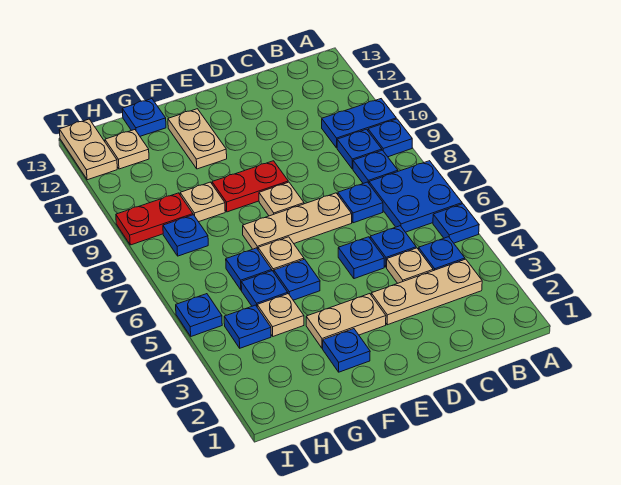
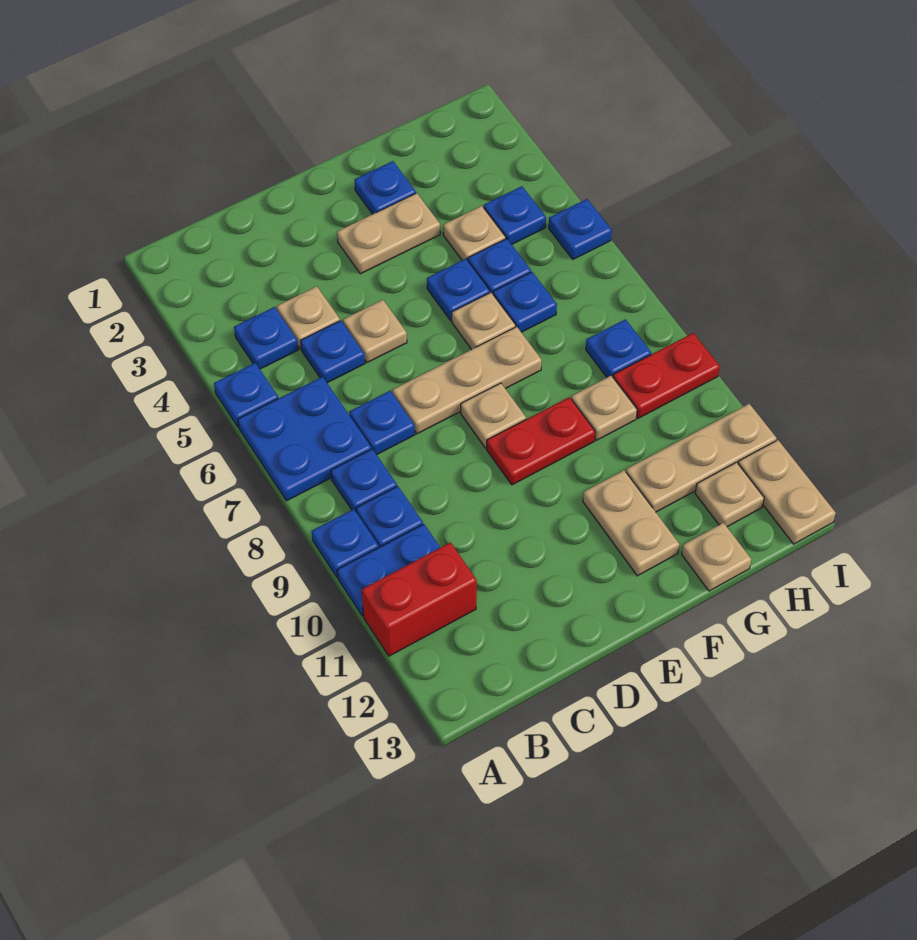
none -> red 1x2 brick [362,542,477,656]
tan 1x3 plate [371,259,482,325] -> tan 1x3 plate moved to [626,404,777,512]
blue 1x1 plate [338,237,384,279] -> tan 1x1 plate [343,300,407,363]
blue 1x1 plate [122,99,166,136] -> tan 1x1 plate [681,523,751,591]

